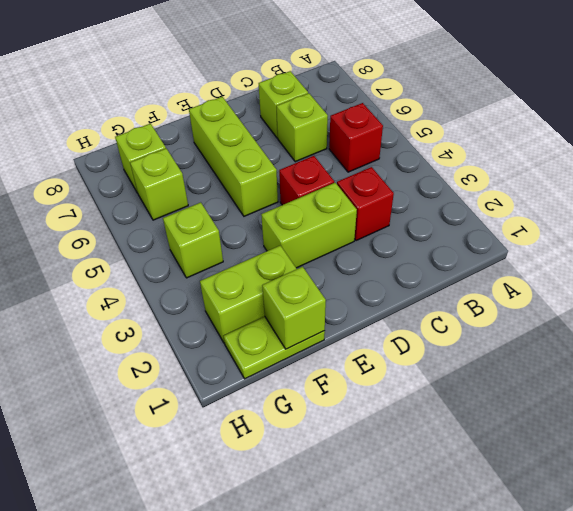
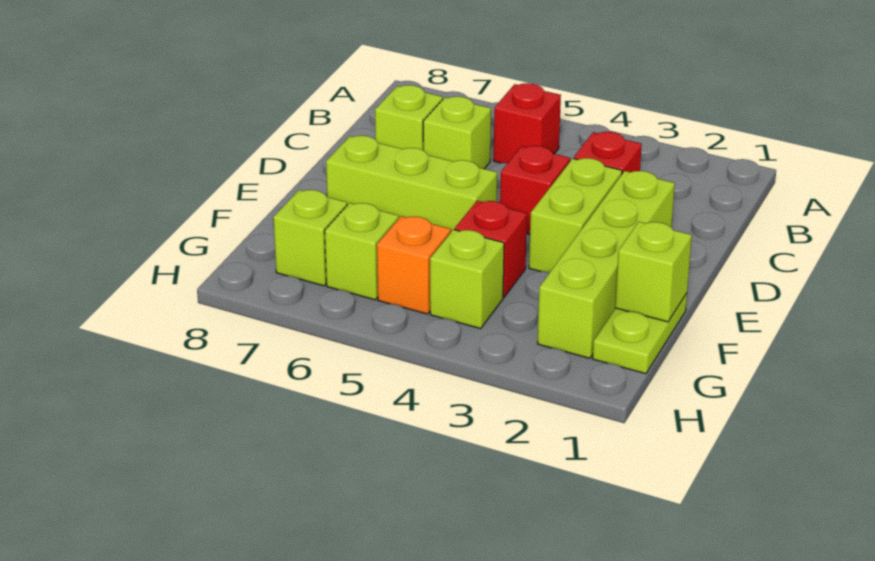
lime 1x2 brick [200,246,296,343] -> lime 1x4 brick [538,171,675,358]
none -> red 1x1 brick [455,201,527,297]
none -> orange 1x1 brick [377,216,451,314]

